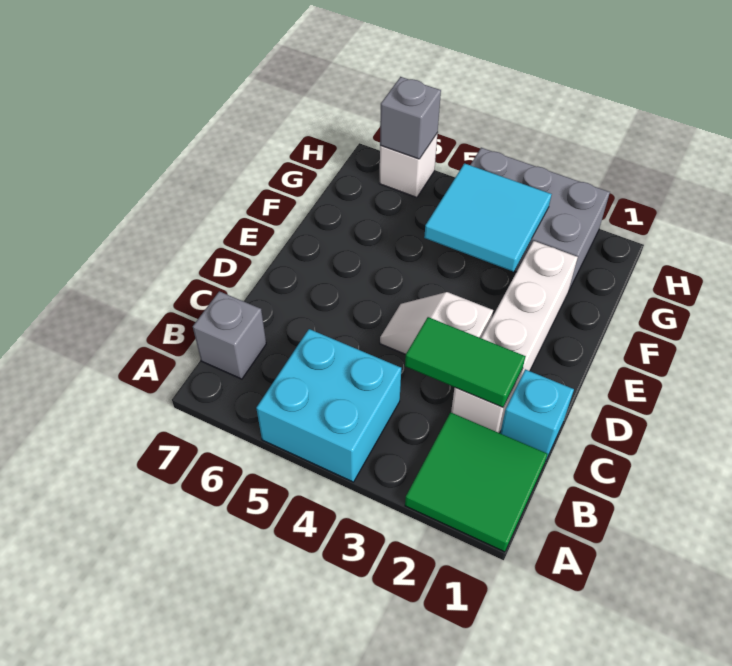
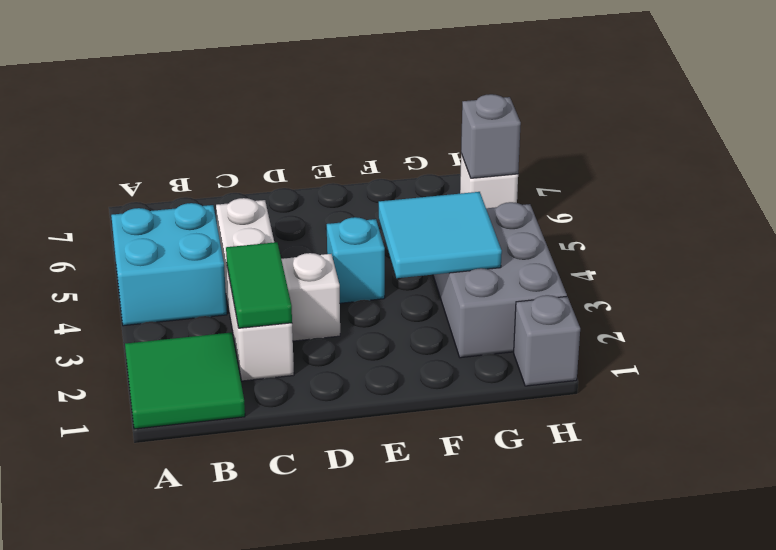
grey 1x1 brick [193,291,266,379] -> grey 1x1 brick moved to [514,295,580,386]
cyan 1x1 brick [500,369,574,459] -> cyan 1x1 brick moved to [327,217,385,303]
white 1x4 brick [451,241,578,433] -> white 1x4 brick turned to [216,198,294,381]

